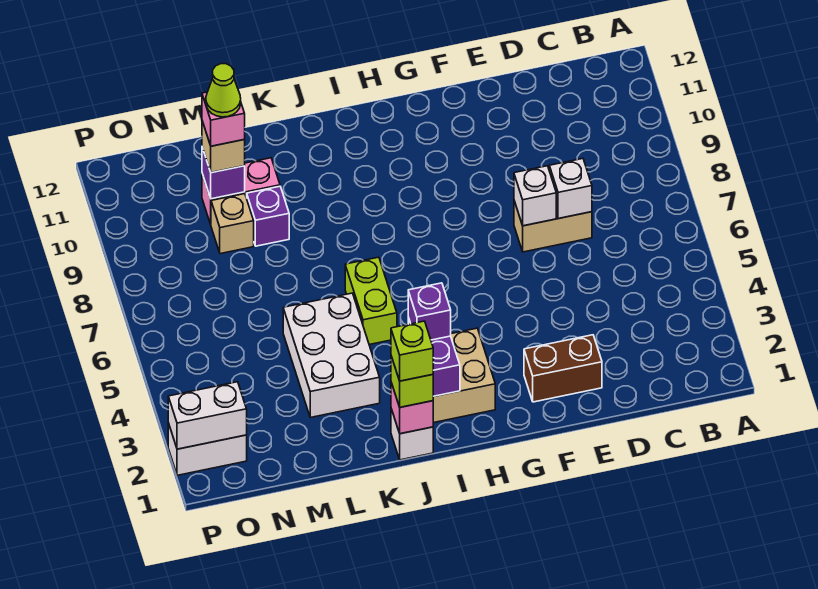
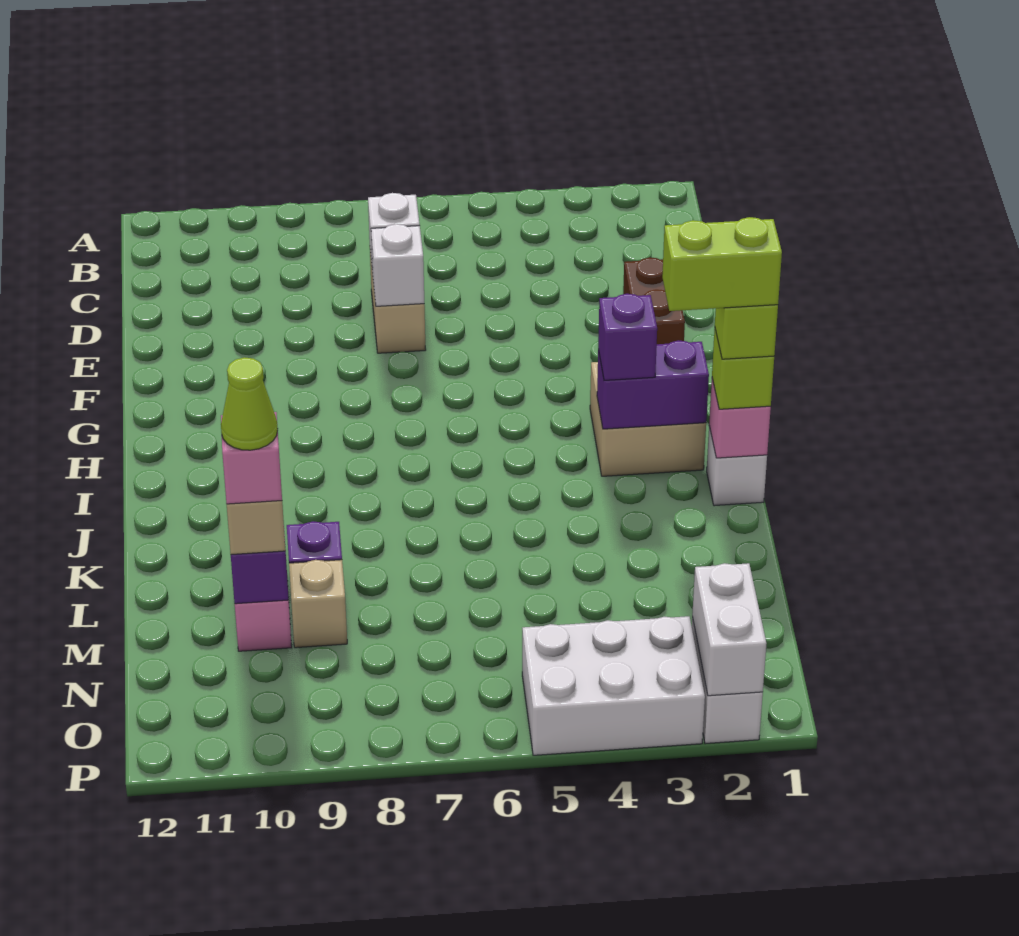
lime 1x2 brick [345,257,397,345] -> lime 1x2 brick moved to [662,217,782,311]
white 2x3 brick [283,293,380,418] -> white 2x3 brick moved to [522,616,705,755]

